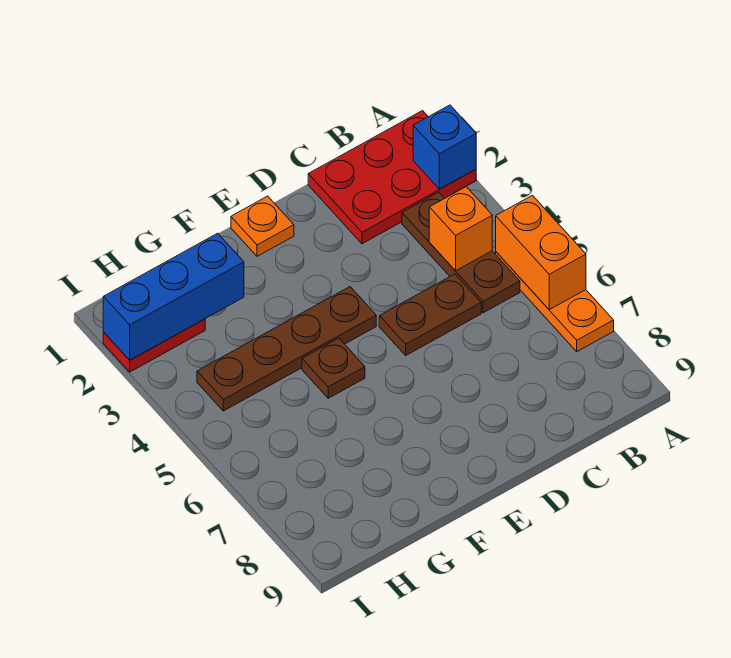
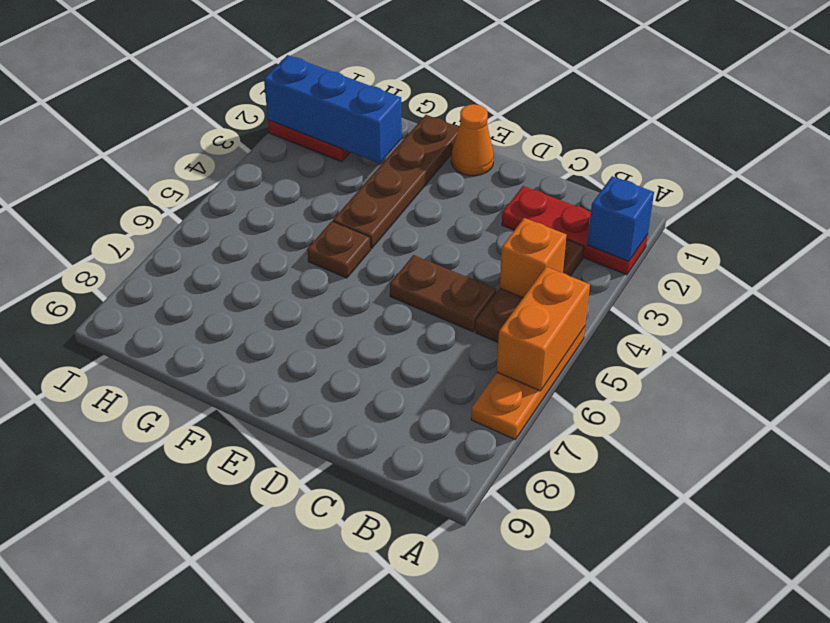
red 2x3 plate [308,111,476,244] -> red 1x3 plate [502,186,648,275]
orange 1x1 plate [231,196,294,256] -> orange 1x1 cone [451,104,494,176]
brown 1x4 plate [197,287,376,411] -> brown 1x4 plate turned to [333,115,459,248]

